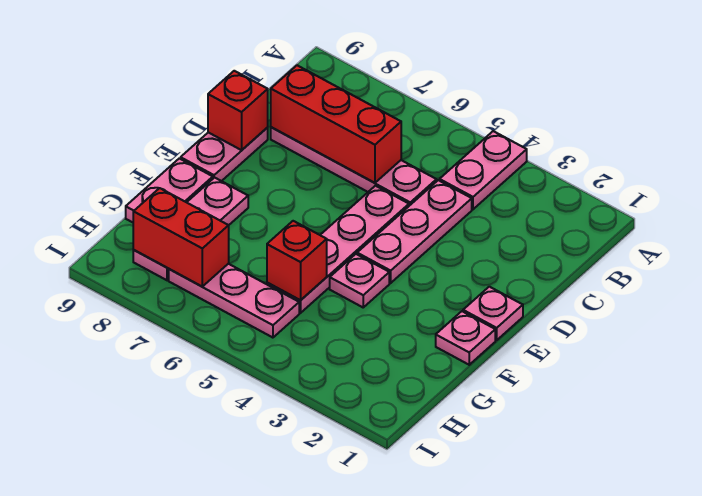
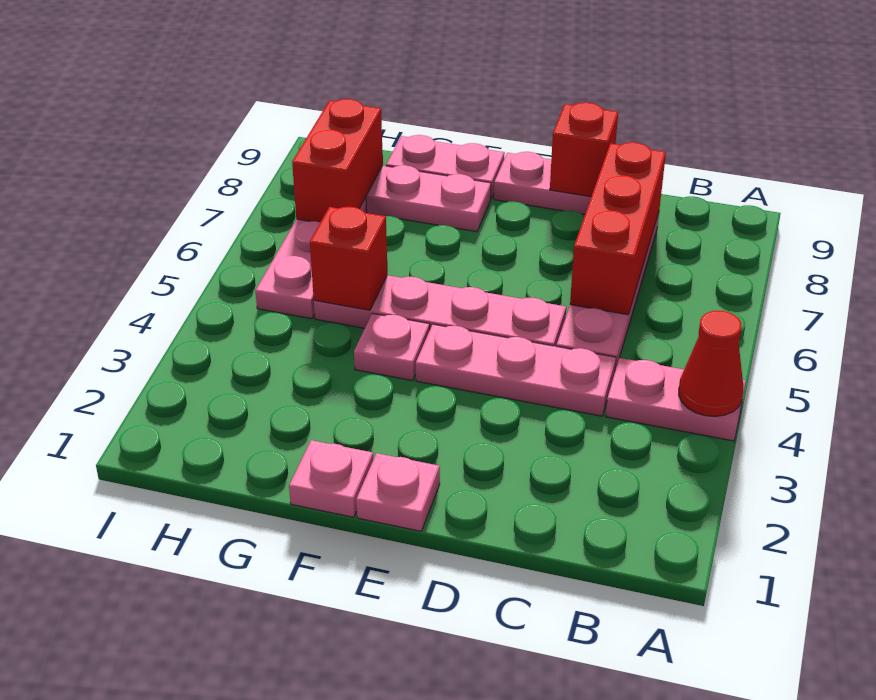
none -> red 1x1 cone [679,311,743,416]

